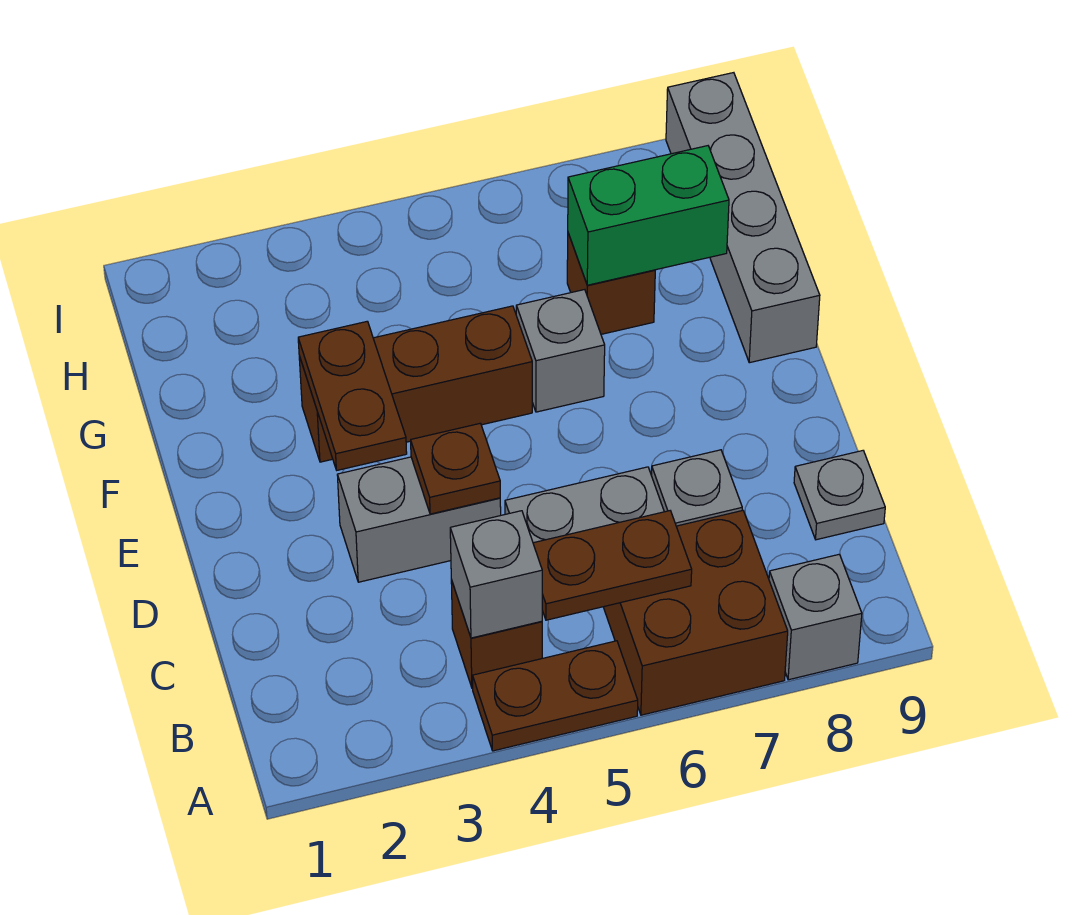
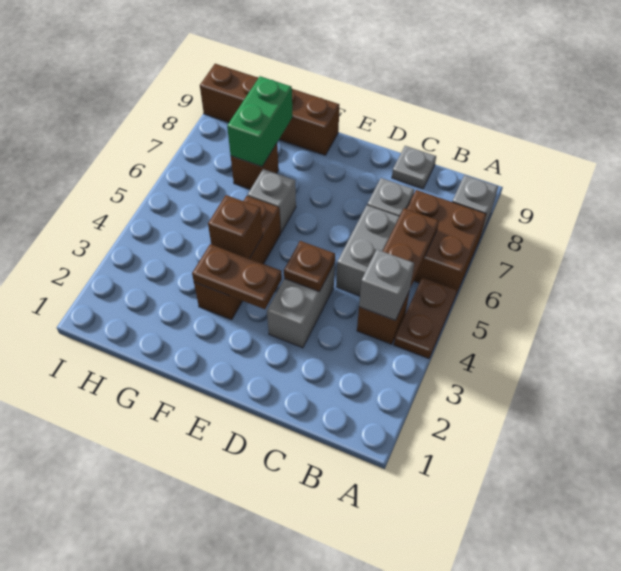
none -> brown 1x1 brick [208,195,263,259]
grey 1x4 brick [666,73,820,363] -> brown 1x4 brick [200,64,339,155]

